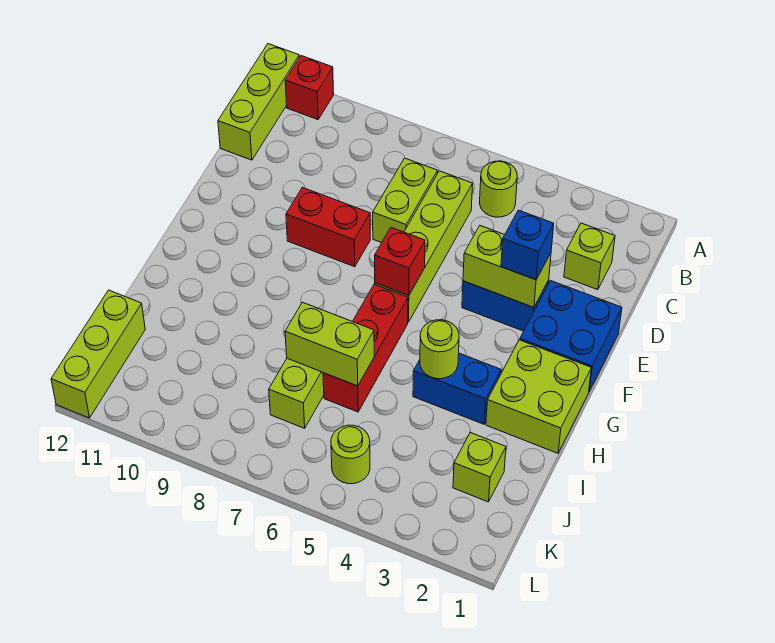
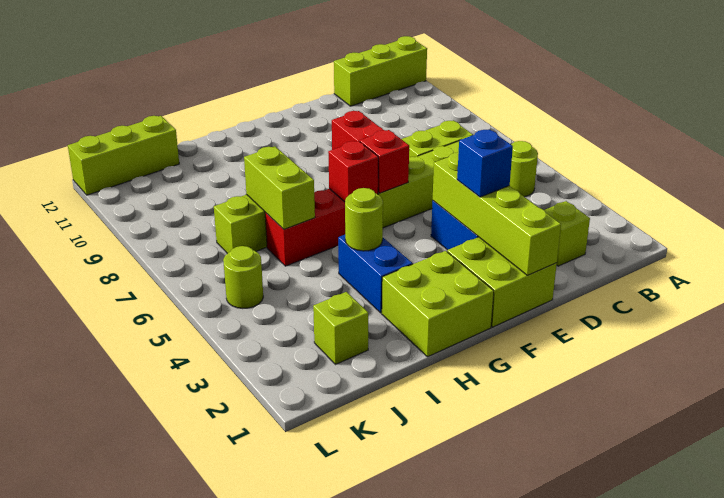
red 1x1 brick [285,56,334,120] -> red 1x1 brick moved to [328,141,378,202]
blue 2x2 brick [520,281,622,391] -> lime 2x2 brick [447,237,557,327]
lime 1x2 brick [463,226,551,307] -> lime 1x4 brick [433,152,561,275]

